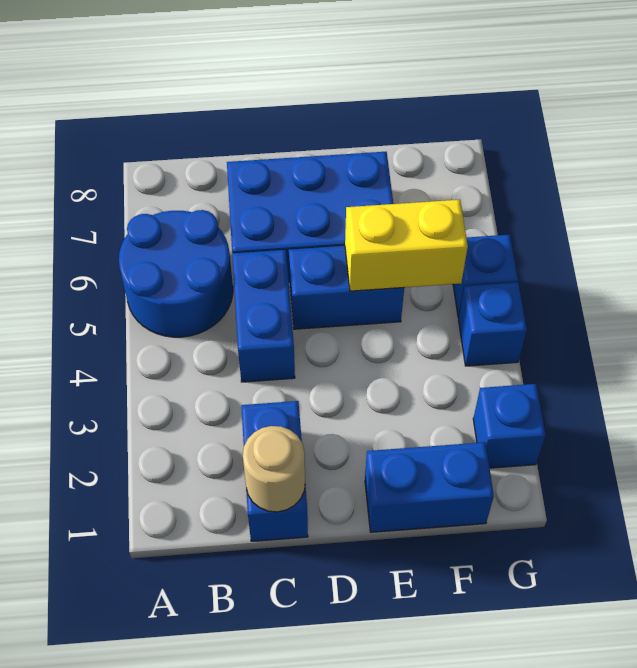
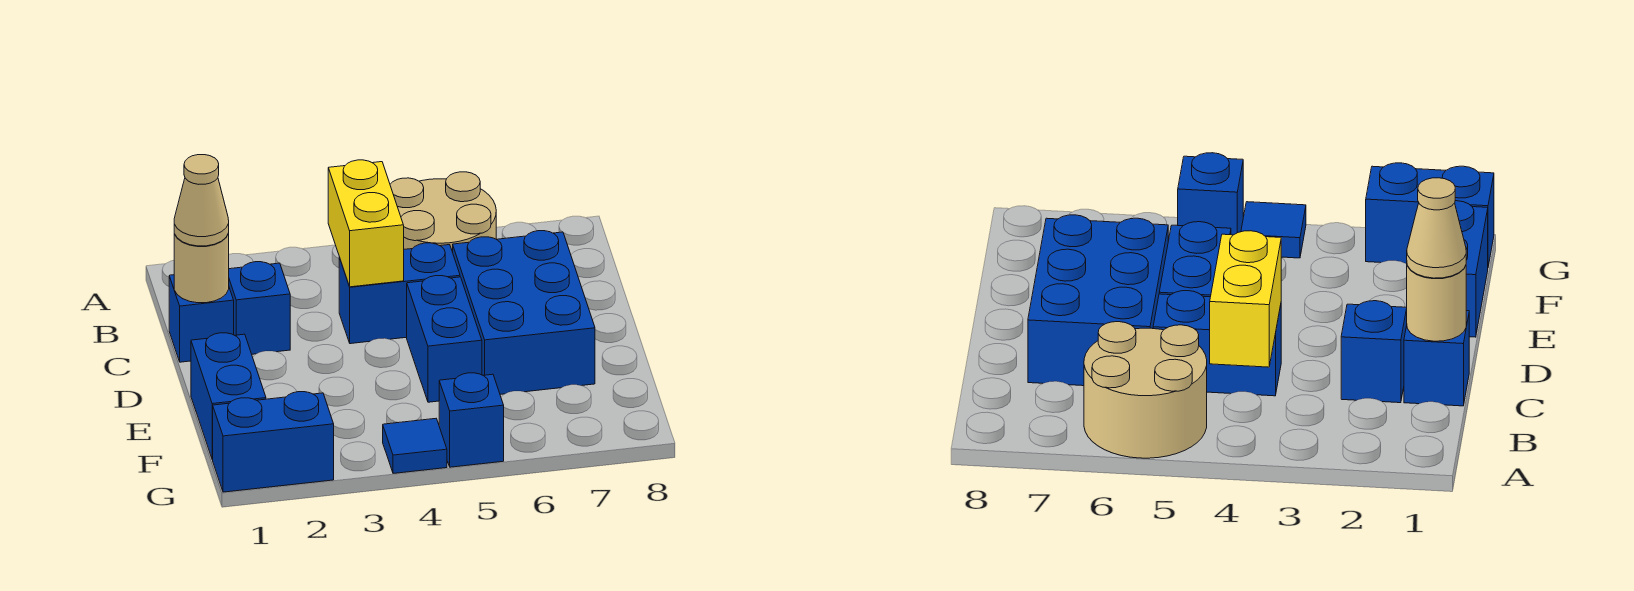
blue 2x2 round brick [119,210,233,337] -> tan 2x2 round brick [390,172,496,252]
none -> tan 1x1 cone [174,155,229,246]
yellow 1x2 brick [345,200,468,291] -> yellow 1x2 brick moved to [328,160,404,287]
blue 1x1 brick [473,384,545,468] -> blue 1x2 brick [212,392,334,492]
blue 1x1 brick [459,282,527,366] -> blue 1x1 tile [383,419,447,473]

